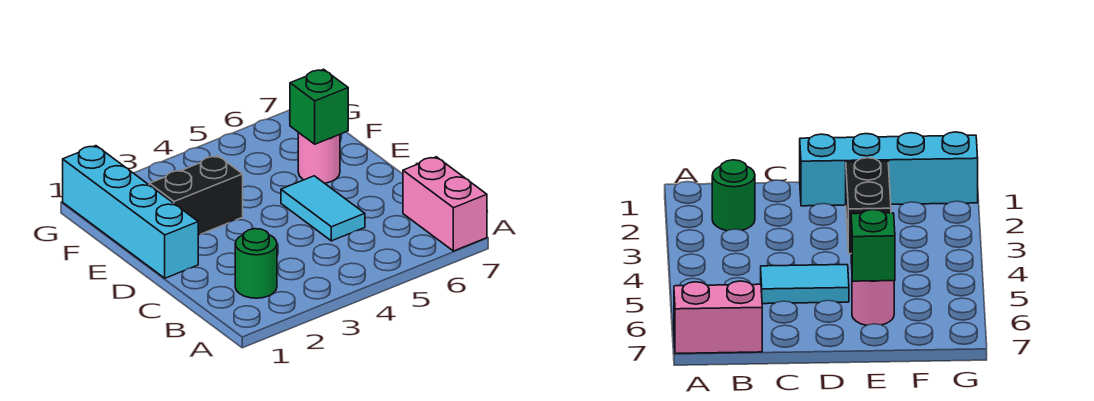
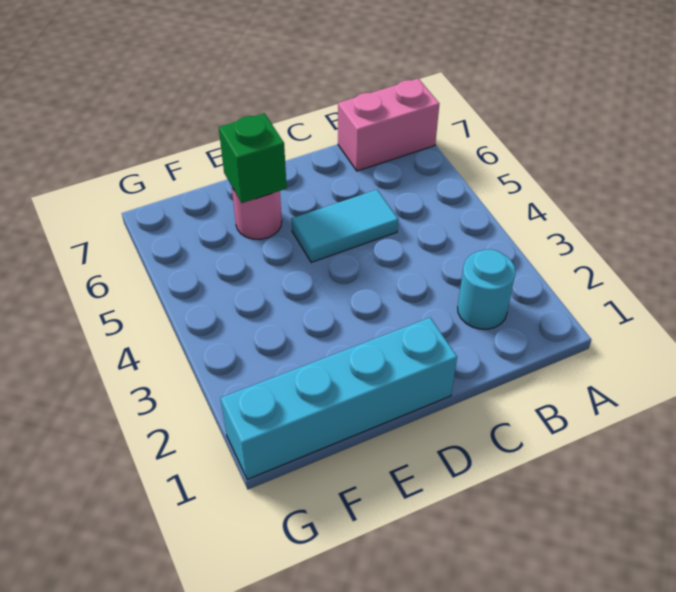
green 1x1 round brick [235,229,277,298] -> cyan 1x1 round brick [458,249,515,329]
black 1x2 brick [149,156,243,235] -> none

